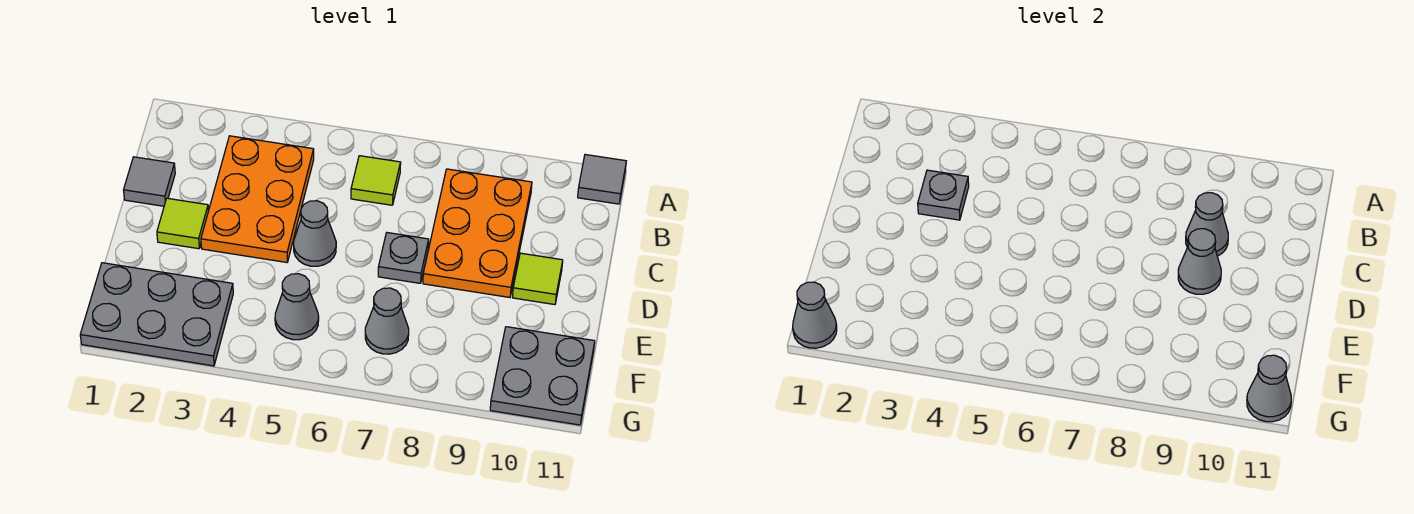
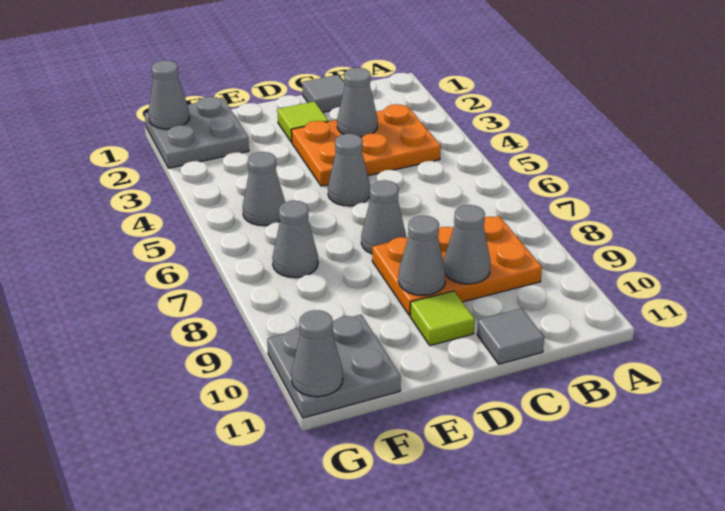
grey 1x1 tile [578,155,626,204] -> grey 1x1 tile moved to [477,308,544,364]
lime 1x1 tile [351,156,401,205] -> none
grey 1x1 plate [918,170,969,220] -> grey 1x1 cone [337,68,378,137]
grey 1x1 plate [378,233,429,283] -> grey 1x1 cone [361,180,406,254]
grey 2x3 plate [80,263,233,366] -> grey 2x2 plate [145,97,249,168]

